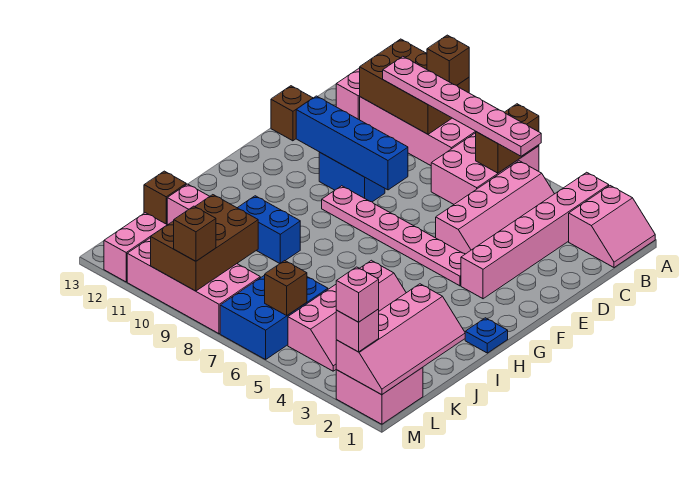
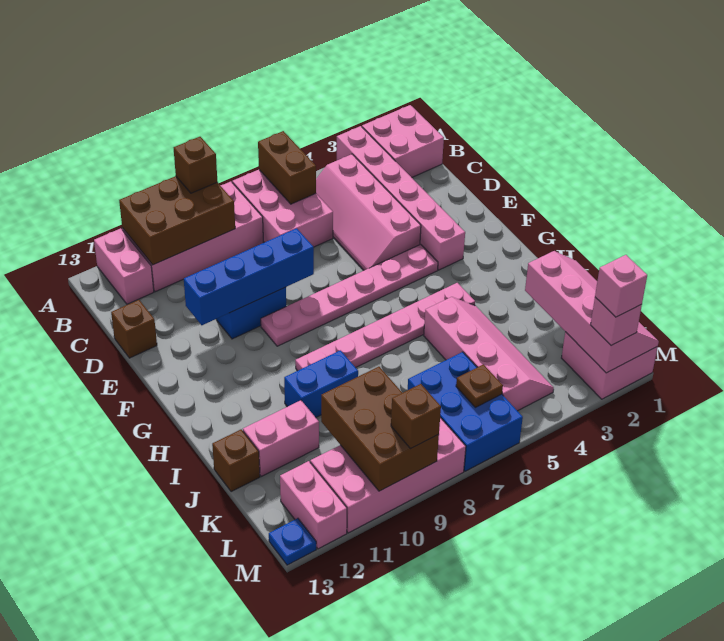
pink 2x2 slope [569,186,655,268] -> pink 2x2 brick [362,105,444,177]
pink 2x4 slope [436,161,554,254] -> pink 2x4 slope turned to [316,154,421,270]
pink 1x6 plate [383,56,541,156] -> pink 1x6 plate moved to [295,283,475,371]
blue 1x1 plate [465,318,508,353] -> blue 1x1 plate moved to [269,518,316,565]
brown 1x1 brick [265,261,307,315] -> brown 1x1 plate [456,364,503,407]

